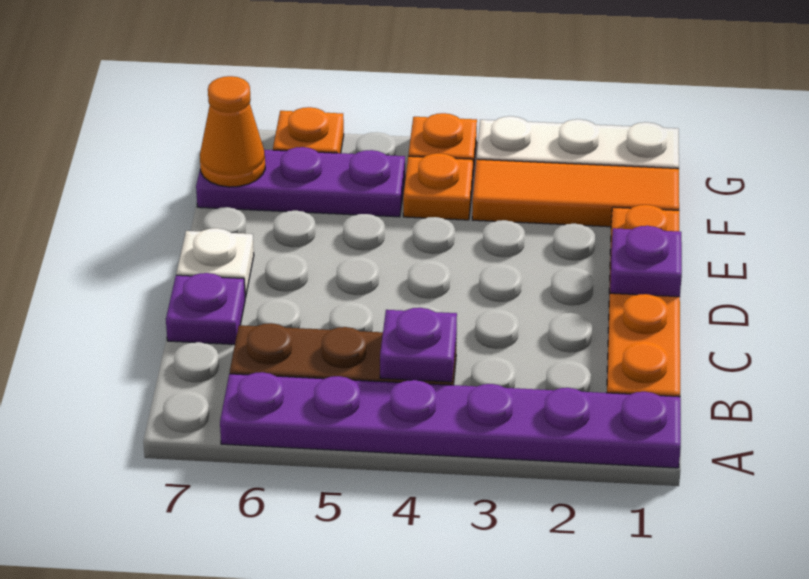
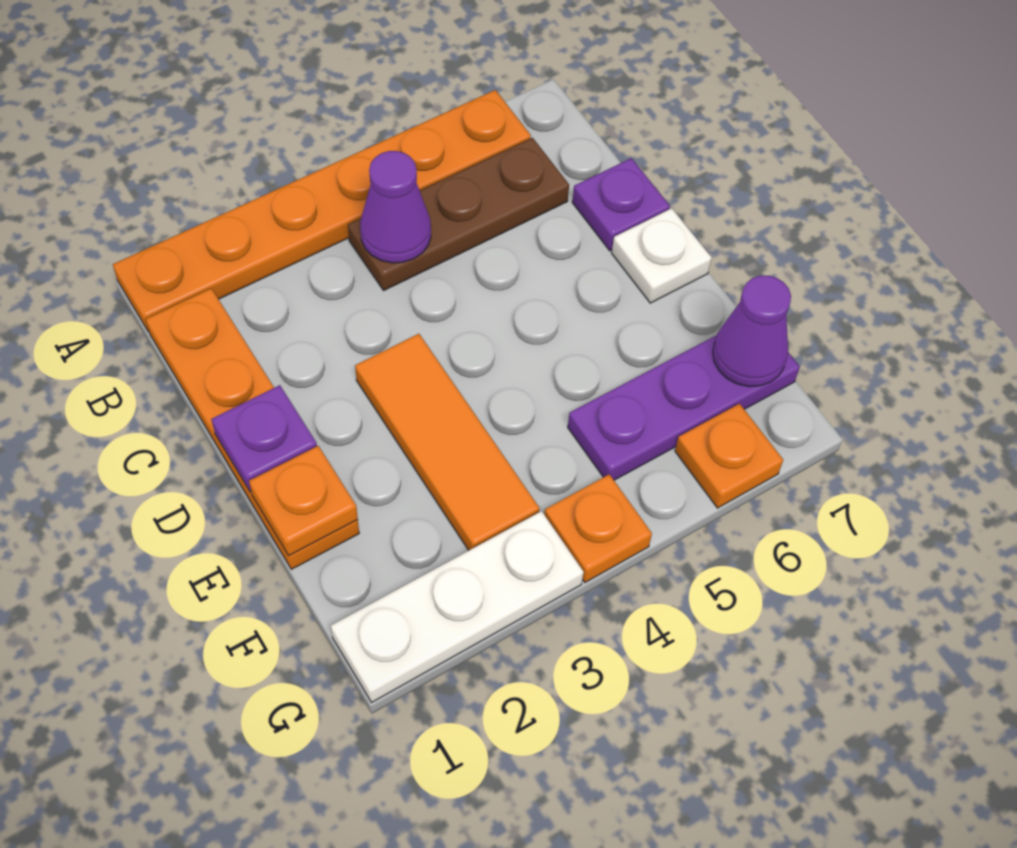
purple 1x6 plate [220,372,681,468] -> orange 1x6 plate [113,90,531,332]
purple 1x1 plate [380,308,457,382] -> purple 1x1 cone [360,151,431,263]
orange 1x3 tile [472,159,679,227] -> orange 1x3 tile turned to [355,334,540,550]
orange 1x1 plate [403,153,473,220] -> orange 1x1 plate moved to [249,446,358,555]
orange 1x1 cone [200,76,265,187] -> purple 1x1 cone [713,276,791,387]

